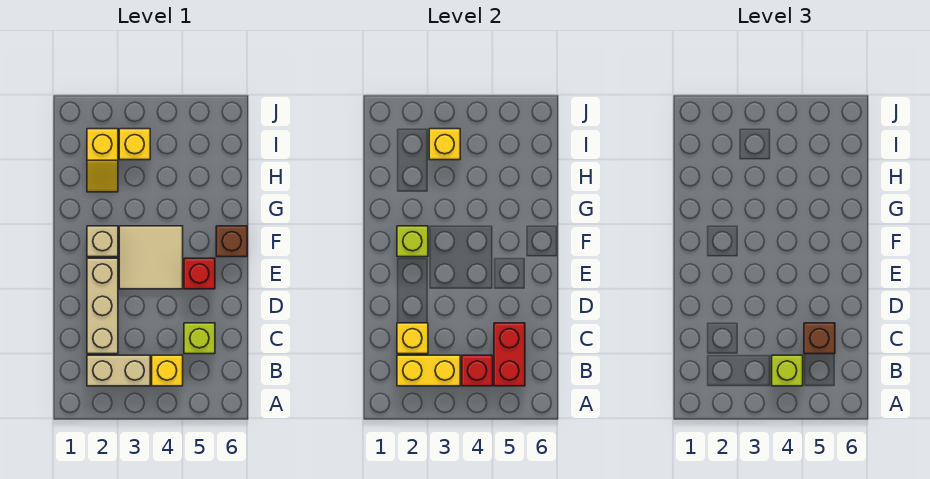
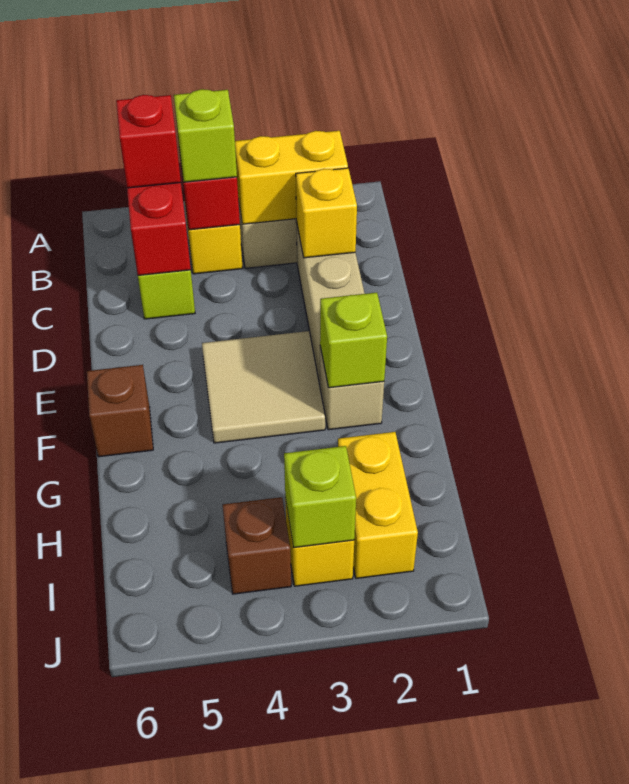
brown 1x1 brick [804,323,835,354] -> brown 1x1 brick moved to [223,497,291,594]
red 1x1 brick [184,258,215,289] -> red 1x1 brick moved to [116,95,181,188]
yellow 1x2 slope [87,129,118,192] -> yellow 1x2 brick [338,432,418,578]
yellow 1x1 brick [429,129,460,160] -> lime 1x1 brick [284,446,356,548]

